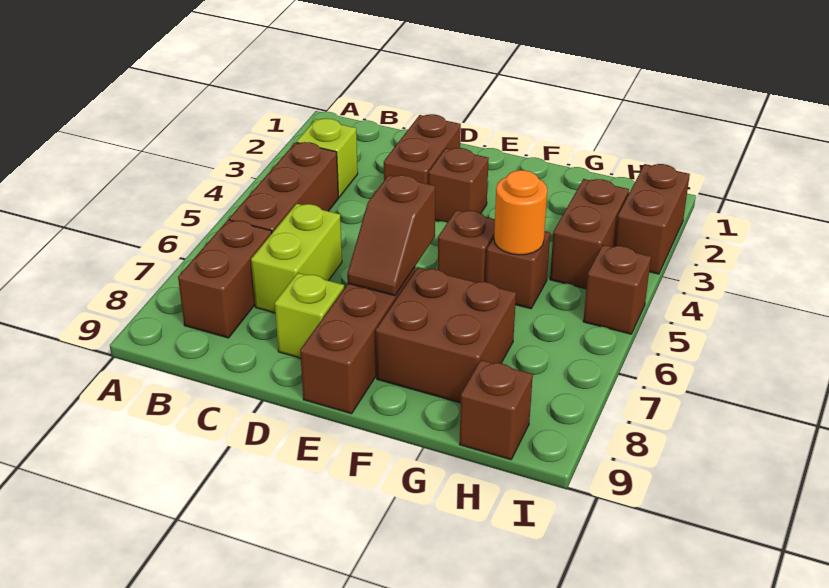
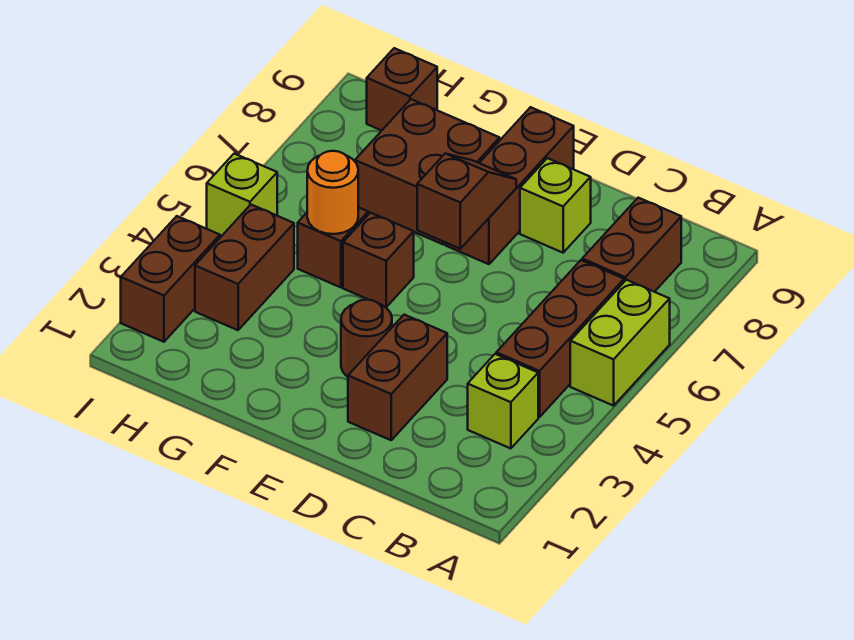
lime 1x2 brick [251,204,342,313] -> lime 1x2 brick moved to [570,280,670,406]
brown 1x1 brick [429,148,489,222] -> brown 1x1 round brick [341,300,392,377]
brown 1x1 brick [583,245,651,334] -> lime 1x1 brick [207,154,277,236]

